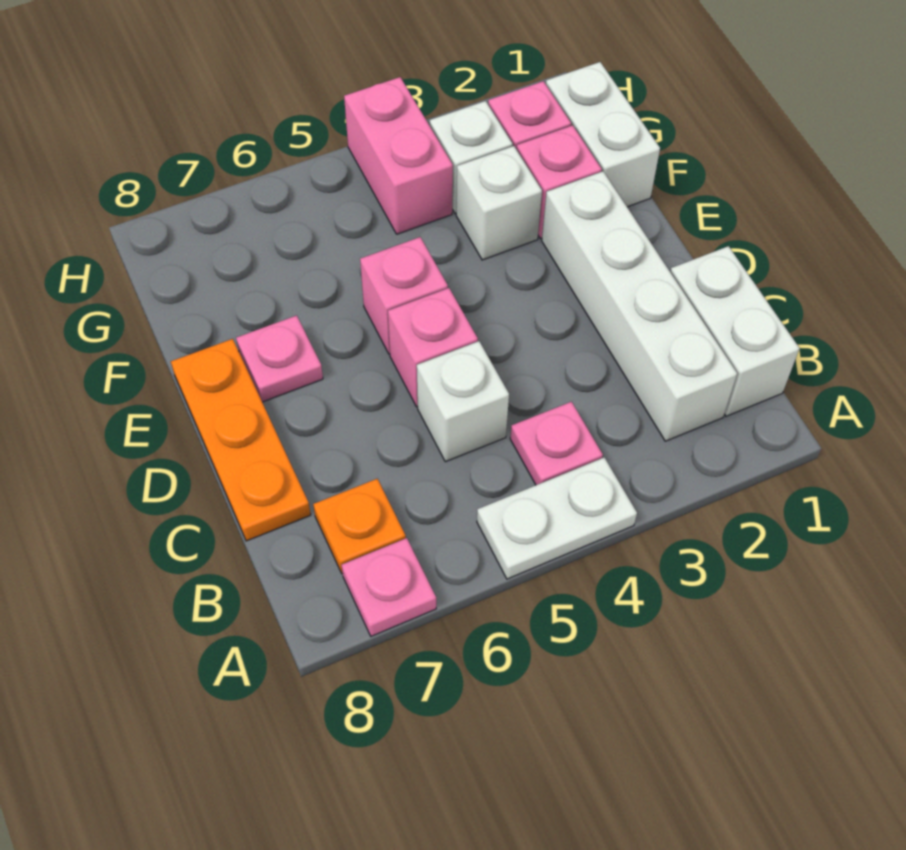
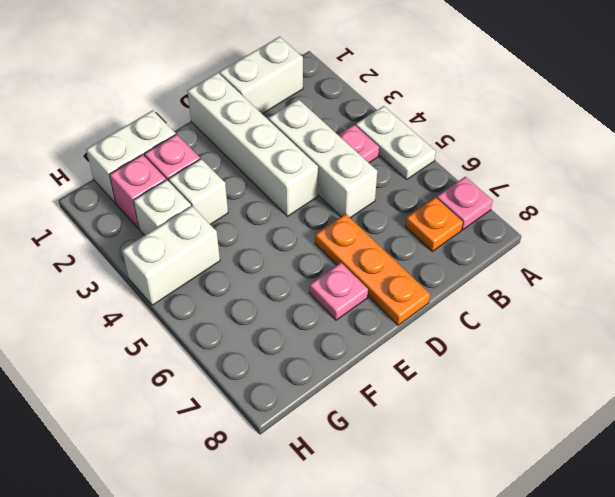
white 1x4 brick [542,171,737,441] -> white 1x4 brick turned to [187,73,318,216]
white 1x1 brick [417,341,509,462] -> white 1x3 brick [268,99,377,218]
orange 1x3 plate [171,339,311,541] -> orange 1x3 plate turned to [315,214,430,325]
pink 1x1 brick [388,288,478,407] -> none
pink 1x1 brick [360,237,448,354] -> none
pink 1x2 brick [344,77,453,234] -> white 1x2 brick [122,206,220,305]

